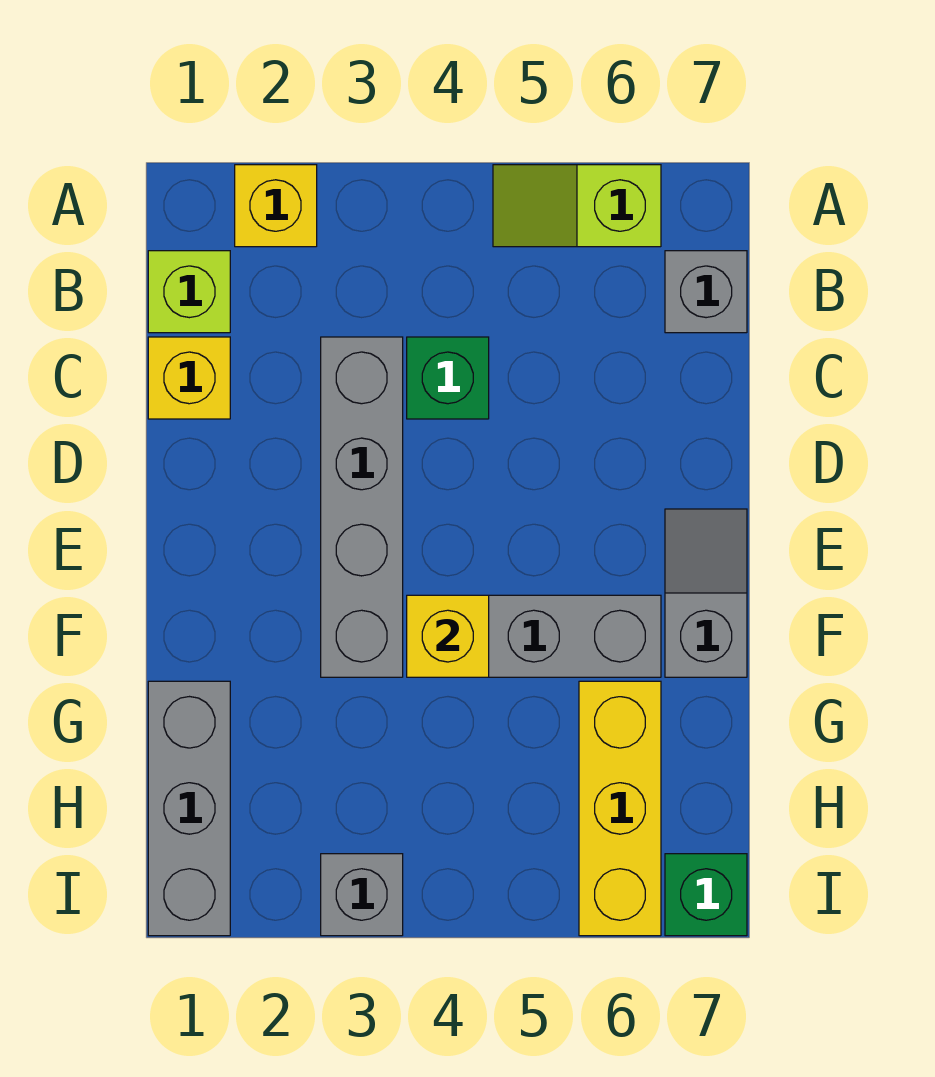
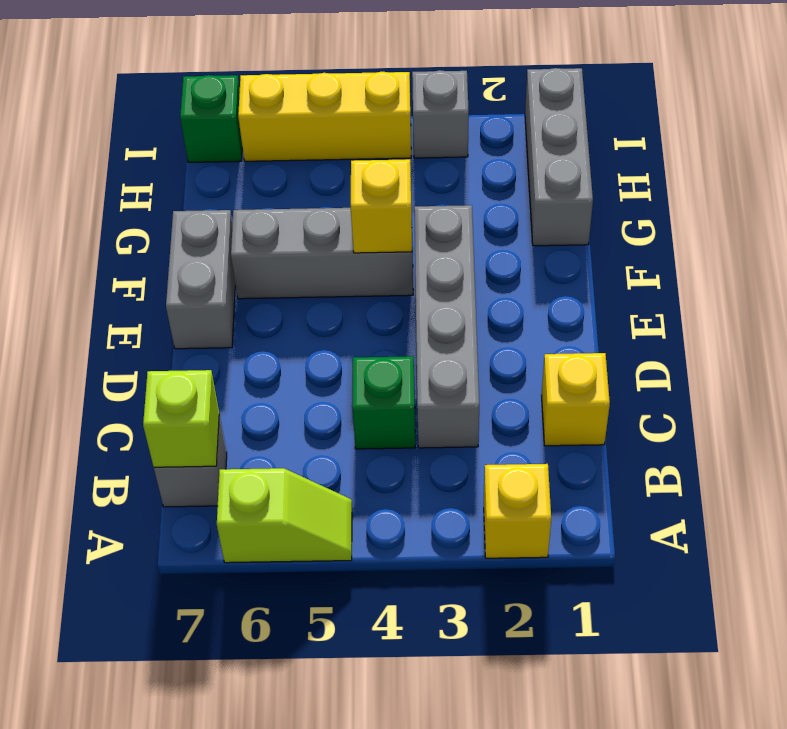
lime 1x1 brick [148,251,230,333] -> lime 1x1 brick moved to [143,370,219,467]
grey 1x2 slope [665,509,747,677] -> grey 1x2 brick [166,210,235,349]
yellow 1x3 brick [579,681,661,936] -> yellow 1x3 brick turned to [238,72,411,161]

